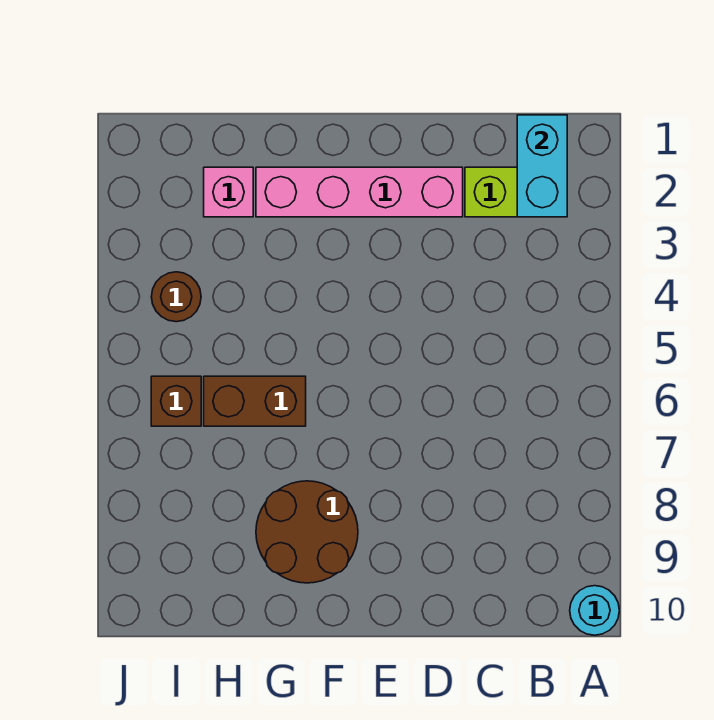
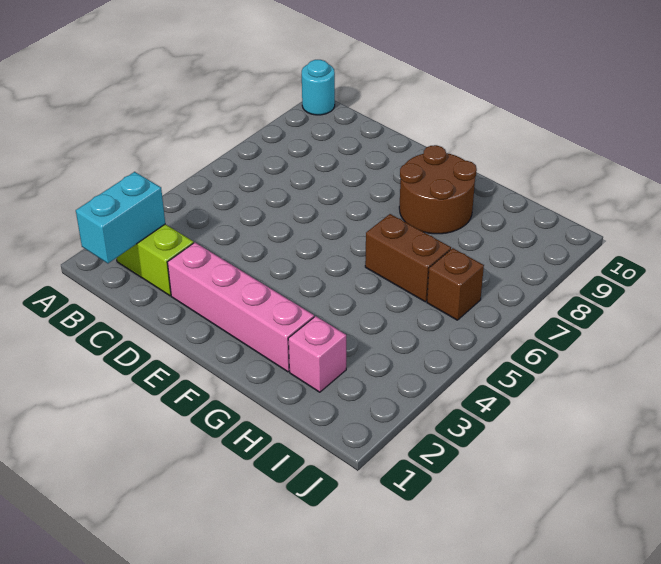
brown 1x1 round brick [151,272,201,322] -> none

